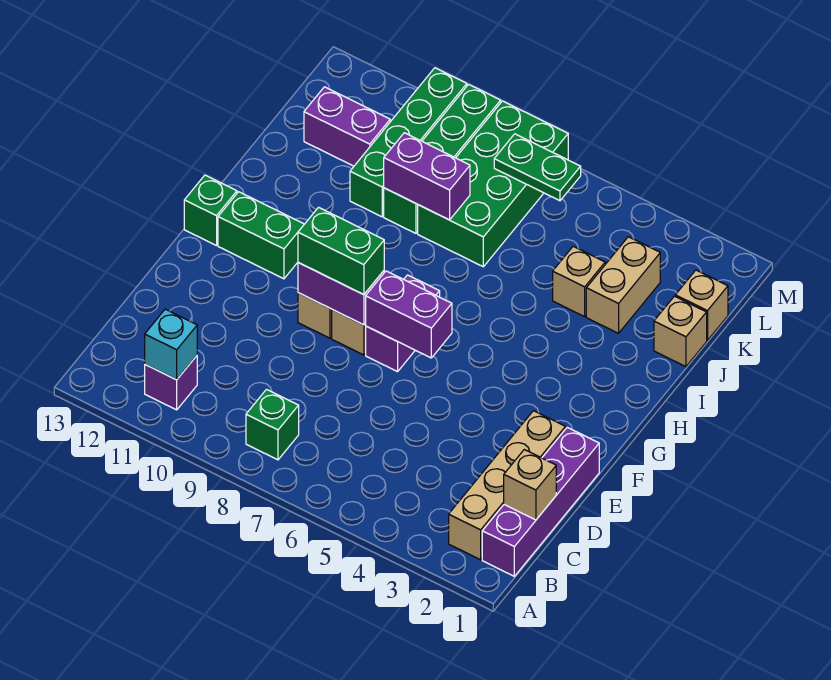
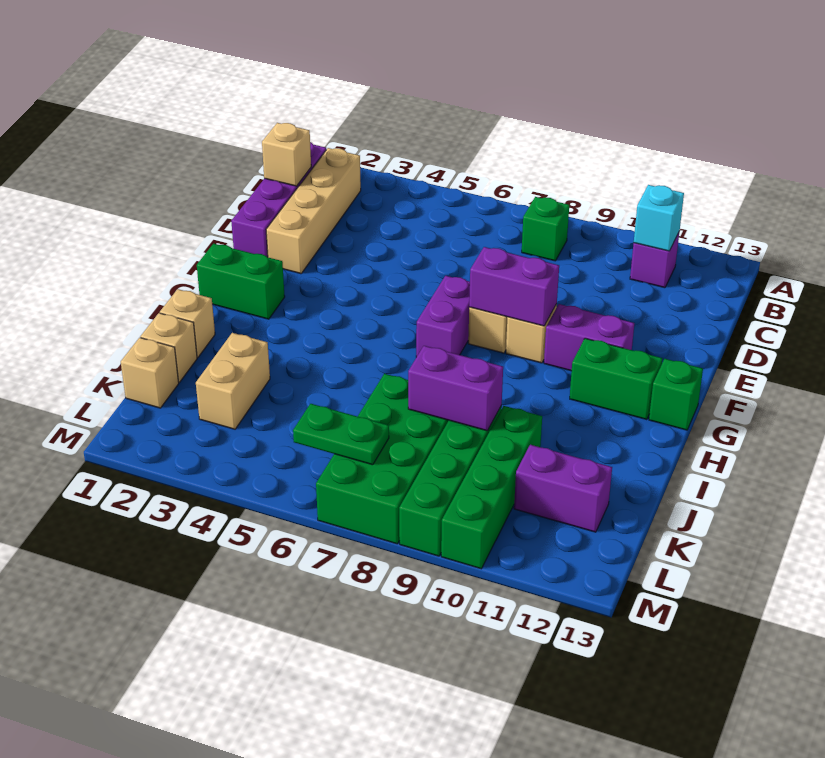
purple 1x2 brick [366,271,452,358] -> purple 1x2 brick moved to [544,304,634,371]
green 1x2 brick [298,207,384,295] -> green 1x2 brick moved to [197,244,285,319]
tan 1x1 brick [553,246,605,317] -> tan 1x1 brick moved to [160,289,215,357]

